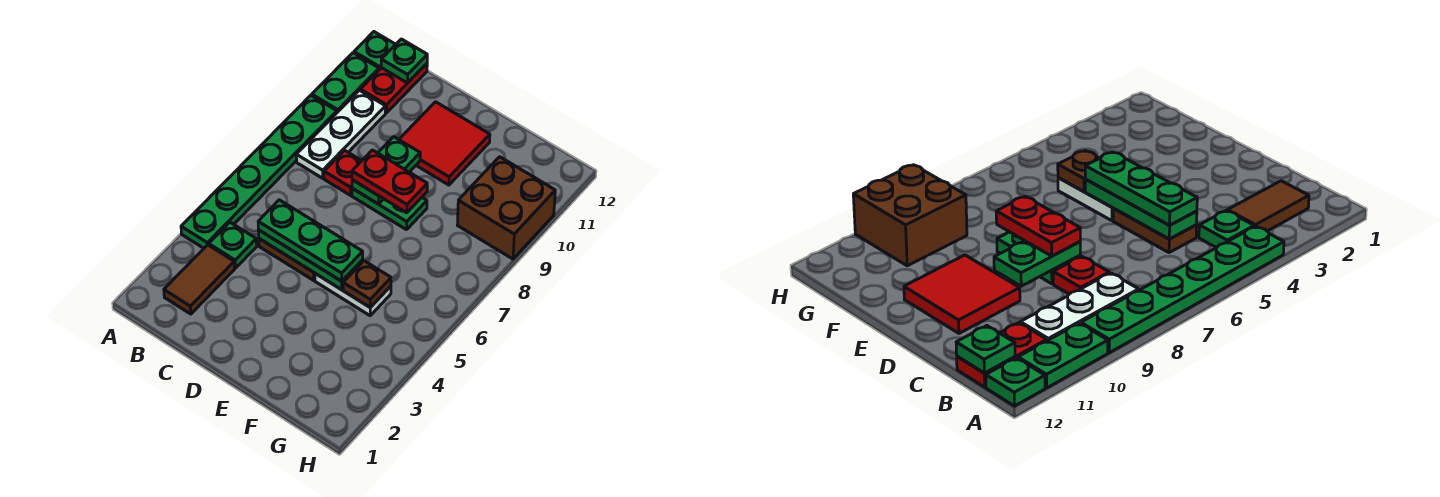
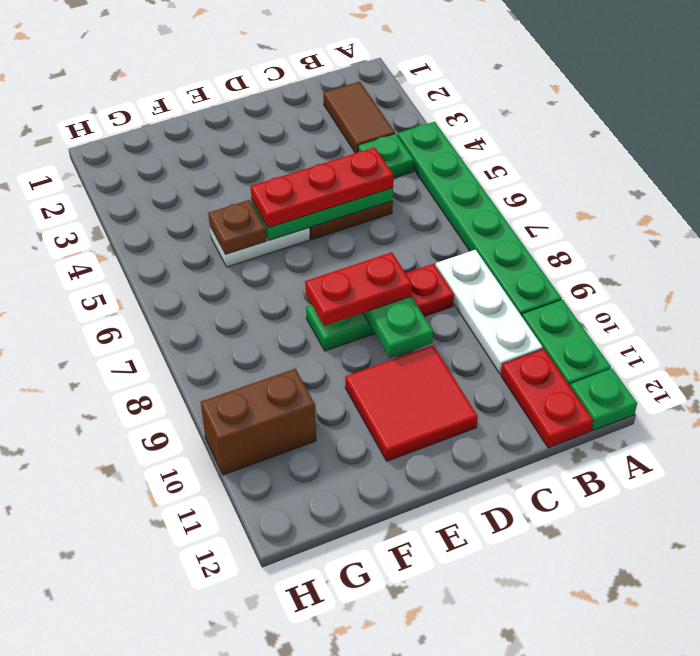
green 1x1 plate [381,39,427,83] -> none
green 1x3 plate [258,200,363,281] -> red 1x3 plate [251,148,394,228]
brown 2x2 brick [458,157,555,259] -> brown 1x2 brick [201,369,316,475]

